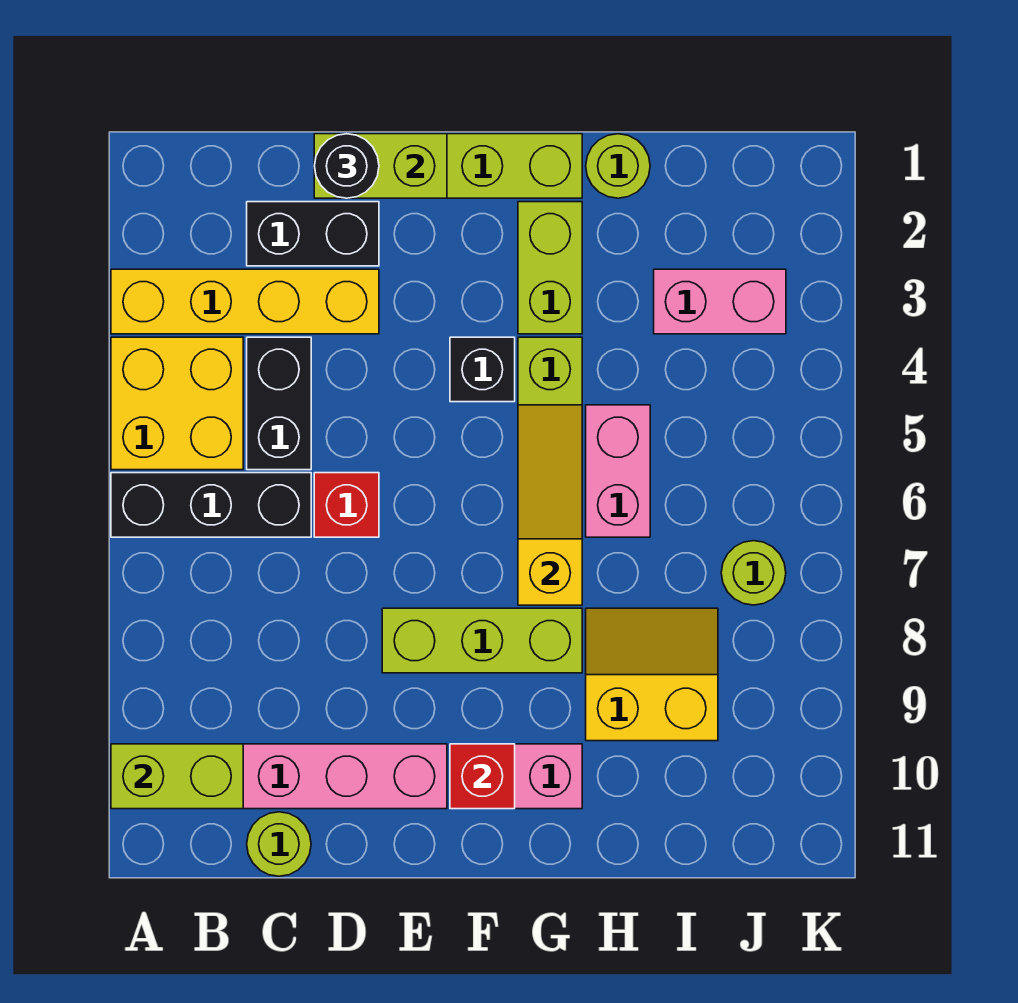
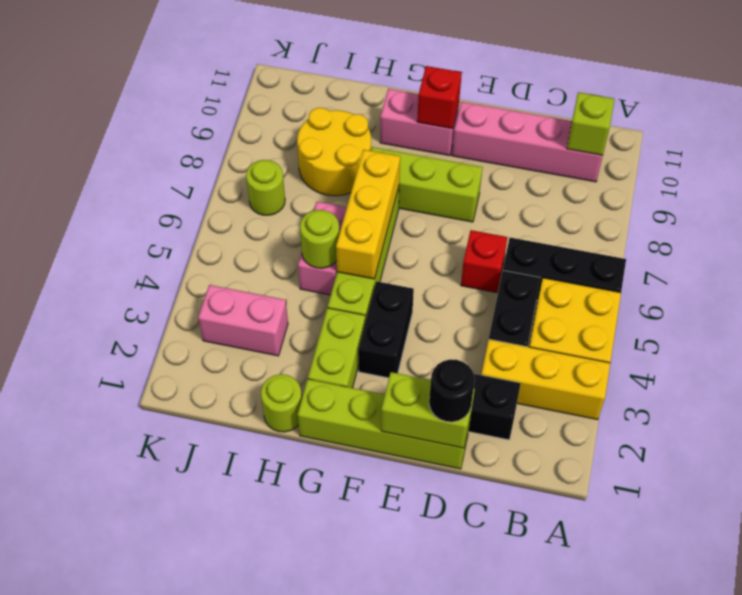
yellow 1x4 brick [111,269,379,334] -> yellow 1x3 brick [481,339,610,420]
lime 1x2 brick [111,744,243,809] -> lime 1x1 brick [567,92,614,155]
lime 1x1 round brick [247,812,311,876] -> lime 1x1 round brick moved to [300,210,339,268]
black 1x1 brick [450,337,515,402] -> black 1x2 brick [358,281,414,378]
yellow 1x3 slope [518,405,582,605] -> yellow 1x3 brick [336,150,400,279]
yellow 2x2 slope [586,608,718,741] -> yellow 2x2 round brick [297,108,371,196]

